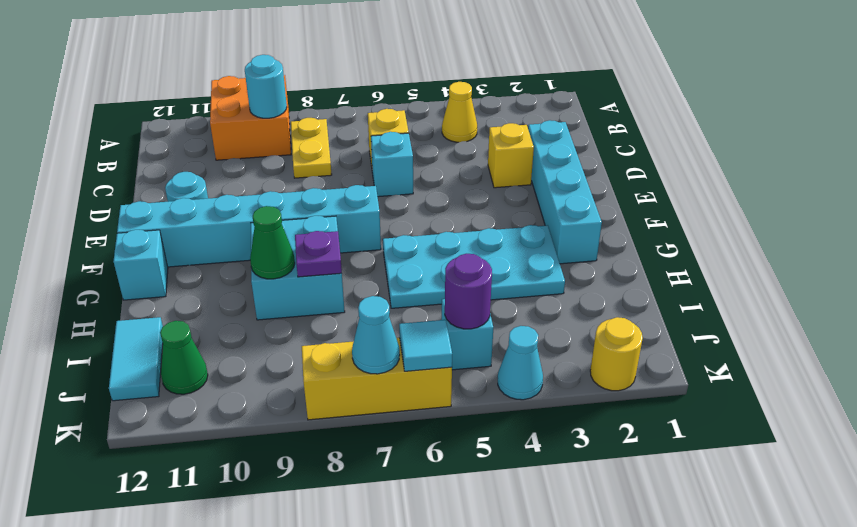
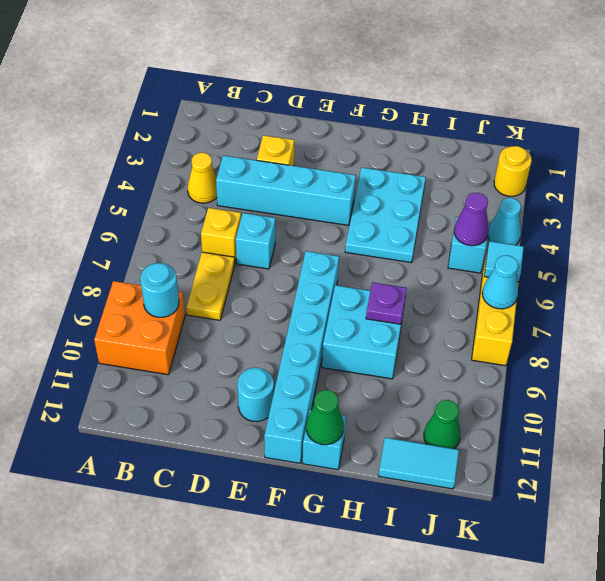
yellow 1x2 plate [291,118,332,178] -> yellow 1x2 plate turned to [186,252,235,320]
cyan 1x4 brick [528,120,602,264] -> cyan 1x4 brick moved to [216,156,356,225]
cyan 2x4 plate [383,225,565,308] -> cyan 2x3 plate [345,168,426,263]
green 1x1 cone [250,206,295,279] -> green 1x1 cone moved to [306,390,344,445]
purple 1x1 round brick [445,254,492,329] -> purple 1x1 cone [454,193,489,246]

